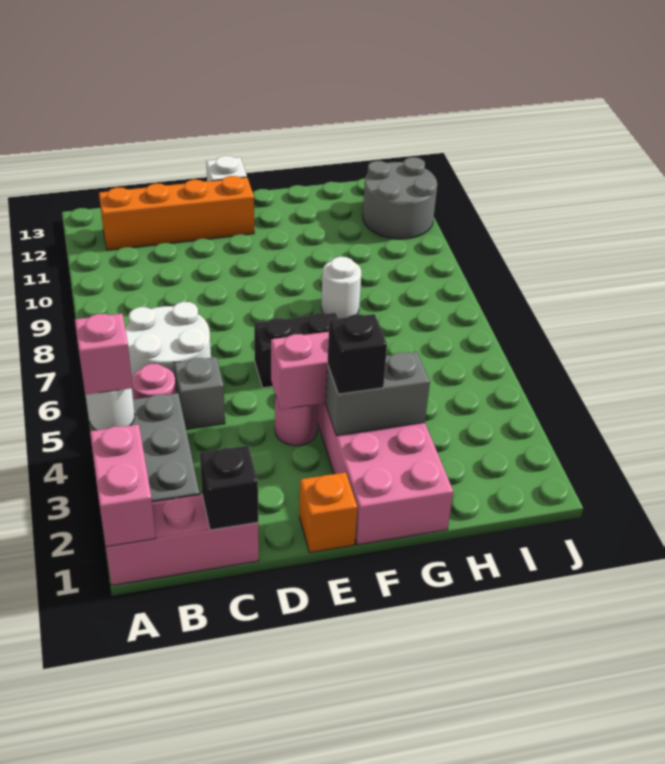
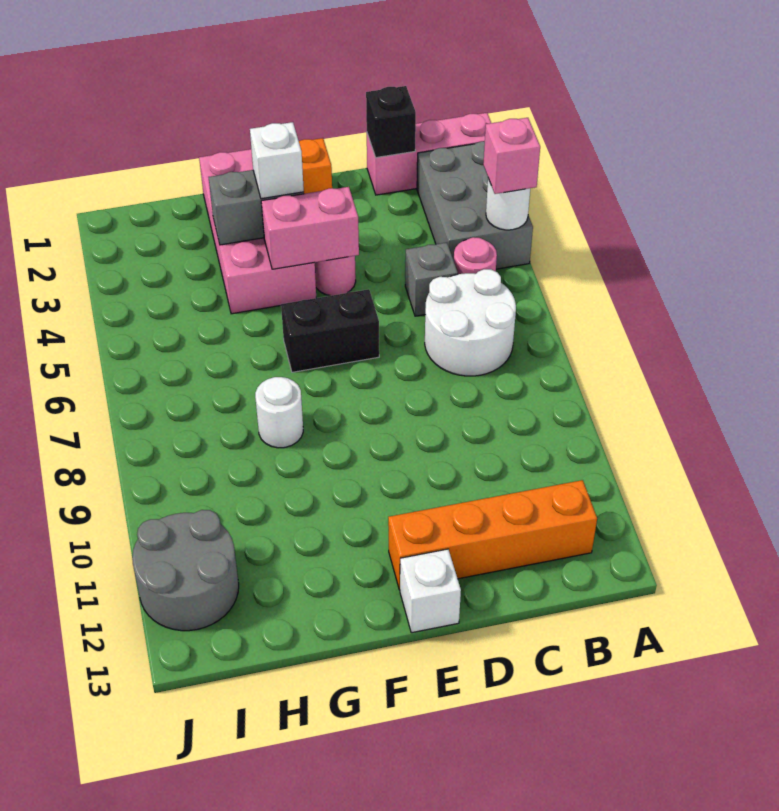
pink 1x2 brick [90,424,156,547] -> none
black 1x1 brick [328,314,387,394] -> white 1x1 brick [250,122,304,199]

